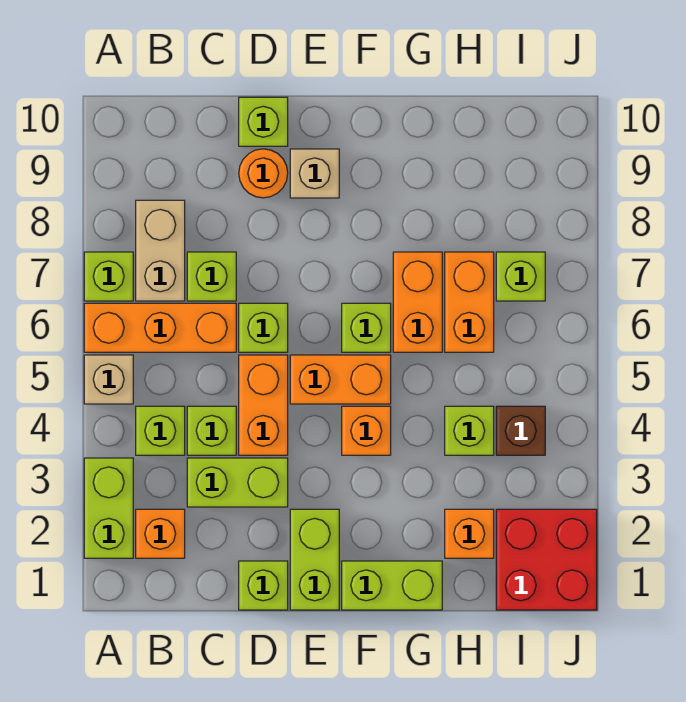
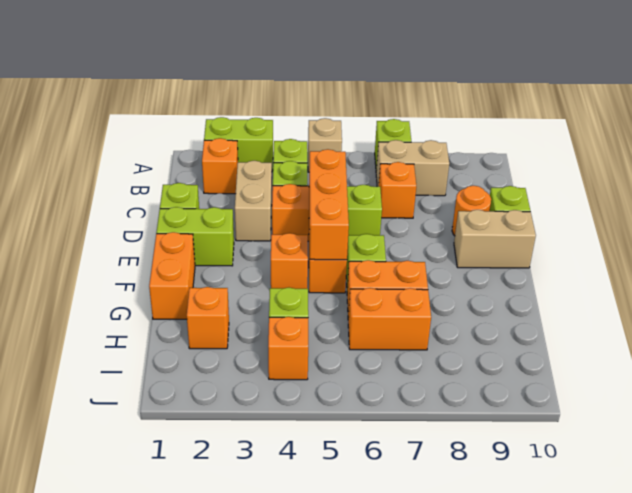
orange 1x3 brick [84,303,236,352] -> orange 1x3 brick moved to [309,149,349,260]
lime 1x2 brick [187,458,288,507] -> tan 1x2 brick [235,161,272,241]
lime 1x1 brick [187,252,236,301] -> orange 1x1 brick [379,162,416,218]
tan 1x1 brick [290,149,339,198] -> tan 1x2 brick [454,210,536,268]
lime 1x2 brick [342,561,442,610] -> orange 1x2 brick [149,232,195,319]
red 2x2 brick [496,509,597,610] -> none
brown 1x1 brick [496,406,545,455] -> orange 1x1 brick [268,317,308,380]
lime 1x1 brick [496,252,545,301] -> none

